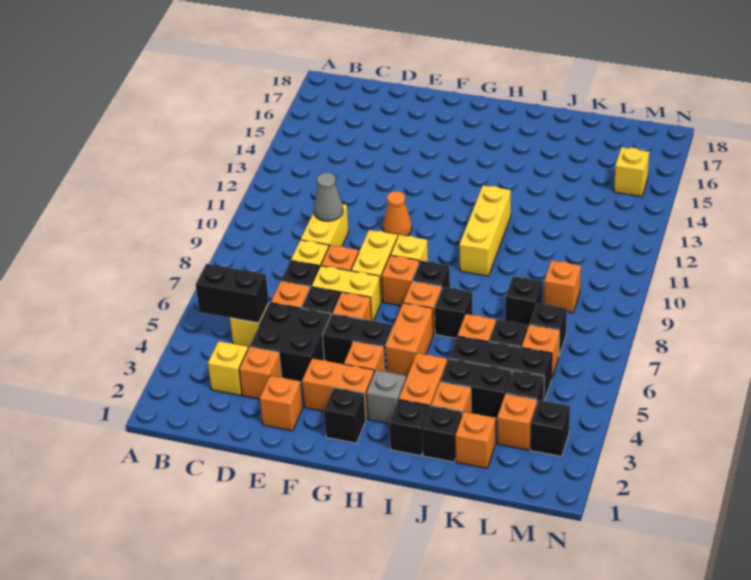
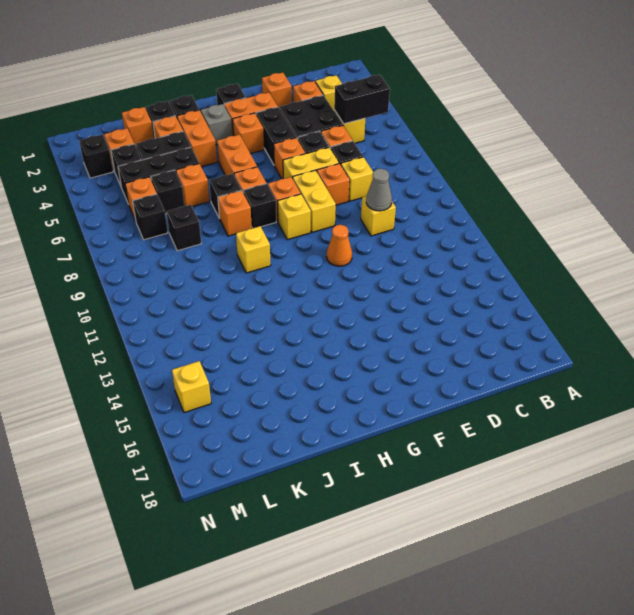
yellow 1x2 brick [301,204,349,246] -> yellow 1x1 brick [361,196,396,236]
black 1x2 brick [322,314,393,372] -> black 1x2 brick turned to [256,107,296,165]
yellow 1x3 brick [459,186,511,276] -> yellow 1x1 brick [236,226,271,273]
orange 1x1 brick [544,261,581,313] -> orange 1x1 brick moved to [218,190,252,236]

